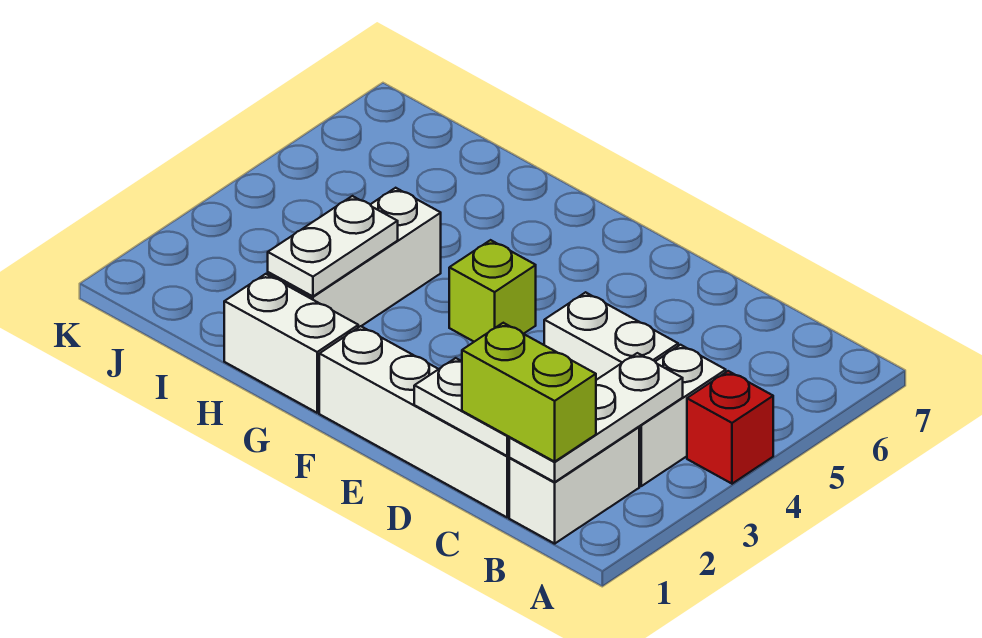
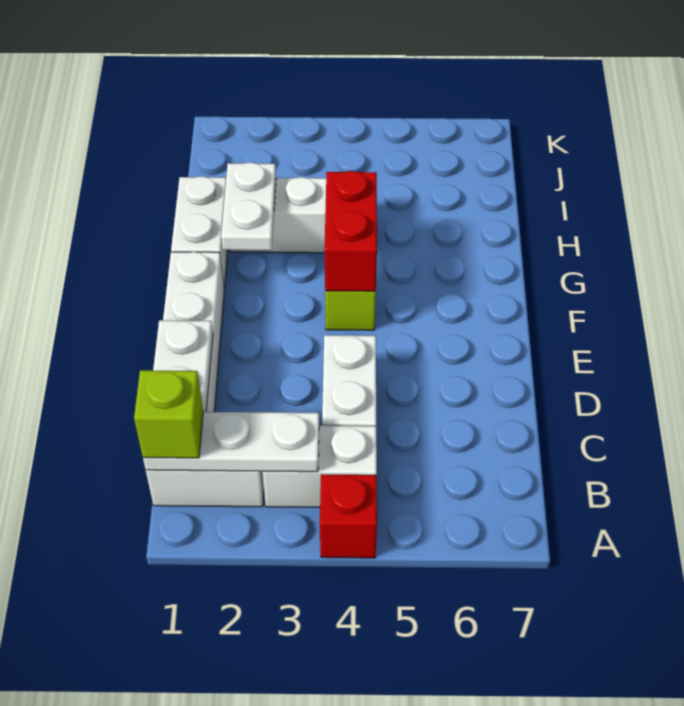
lime 1x2 brick [462,323,596,462] -> lime 1x1 brick [134,370,204,458]
none -> red 1x2 brick [325,171,377,291]
white 1x2 plate [268,196,398,296] -> white 1x2 plate turned to [221,162,276,250]

